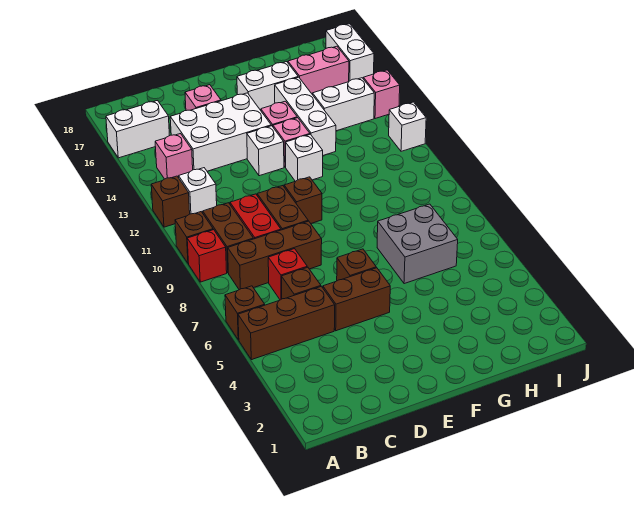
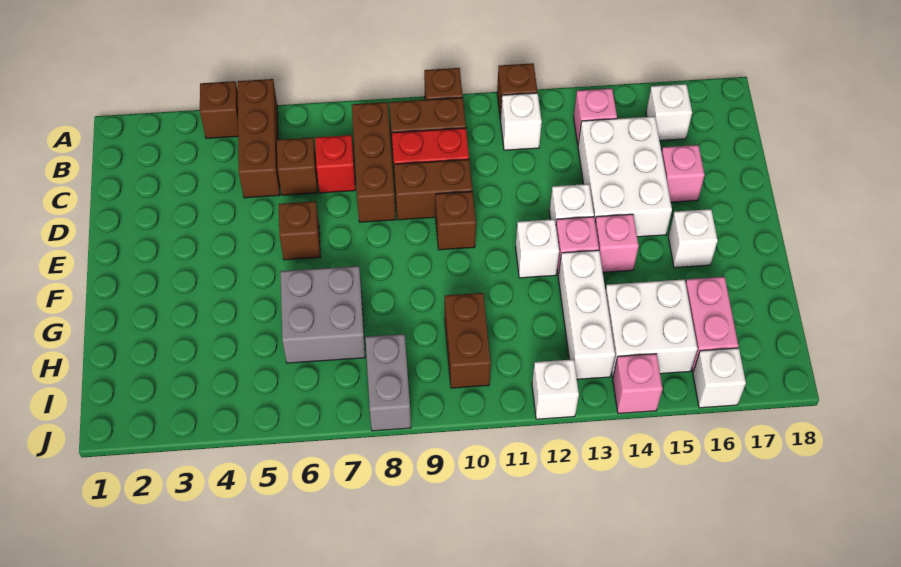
brown 1x1 brick [225,286,265,340] -> brown 1x1 brick moved to [200,81,238,138]
red 1x1 brick [187,230,227,282] -> none
white 1x2 brick [106,101,170,158] -> white 1x1 brick [646,84,692,141]
brown 1x2 brick [323,268,390,331] -> brown 1x2 brick moved to [445,293,491,388]
white 1x2 brick [237,62,298,110] -> white 1x1 brick [668,209,718,268]
white 1x3 brick [275,77,336,155] -> white 1x3 brick turned to [558,250,615,379]
white 1x2 brick [313,78,374,131] -> white 2x2 brick [605,279,697,377]
none -> grey 1x2 brick [365,334,411,431]
white 1x2 brick [326,24,374,81] -> white 1x1 brick [693,348,746,408]

